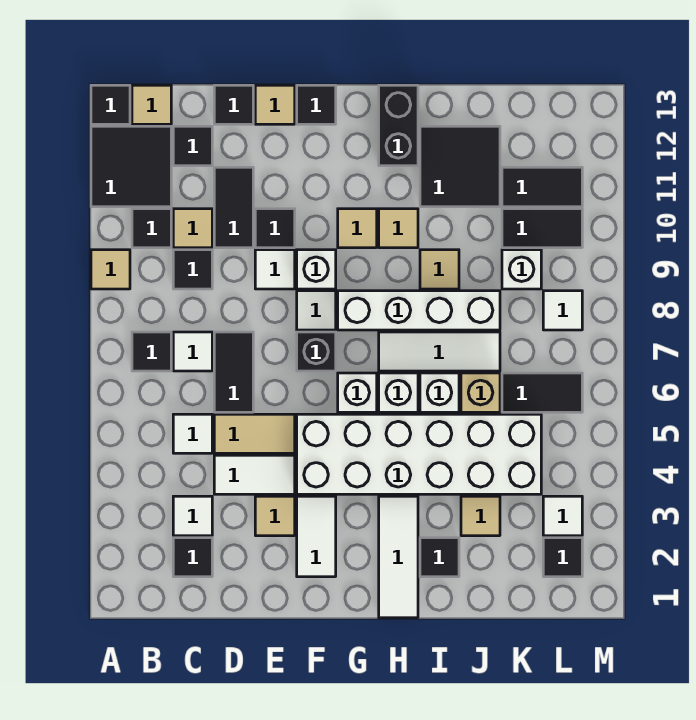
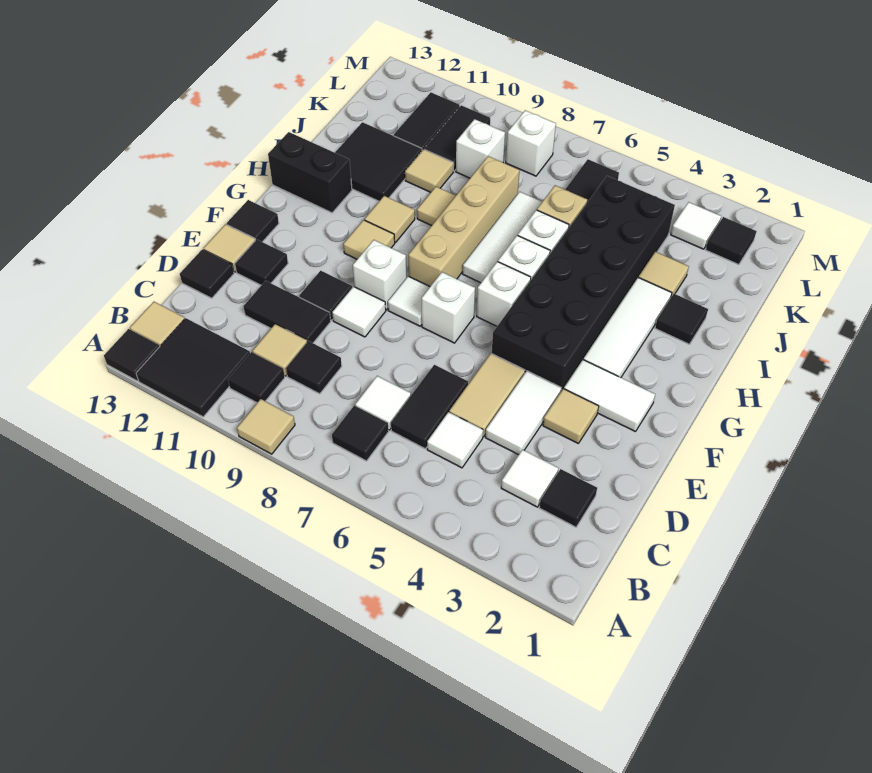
black 1x1 tile [173,126,212,166] -> black 1x1 tile moved to [235,239,288,285]
black 1x2 tile [214,332,253,412] -> black 1x2 tile turned to [391,365,468,449]
white 2x6 brick [297,414,541,494] -> black 2x6 brick [492,176,675,391]
black 1x1 brick [297,332,336,371] -> white 1x1 brick [422,272,475,343]
white 1x4 brick [338,291,500,330] -> tan 1x4 brick [408,156,519,286]
white 1x3 tile [379,496,418,618] -> white 1x3 tile turned to [583,277,672,377]
none -> tan 1x1 tile [405,149,454,192]
white 1x1 tile [543,291,582,330] -> white 1x1 brick [506,110,556,176]

